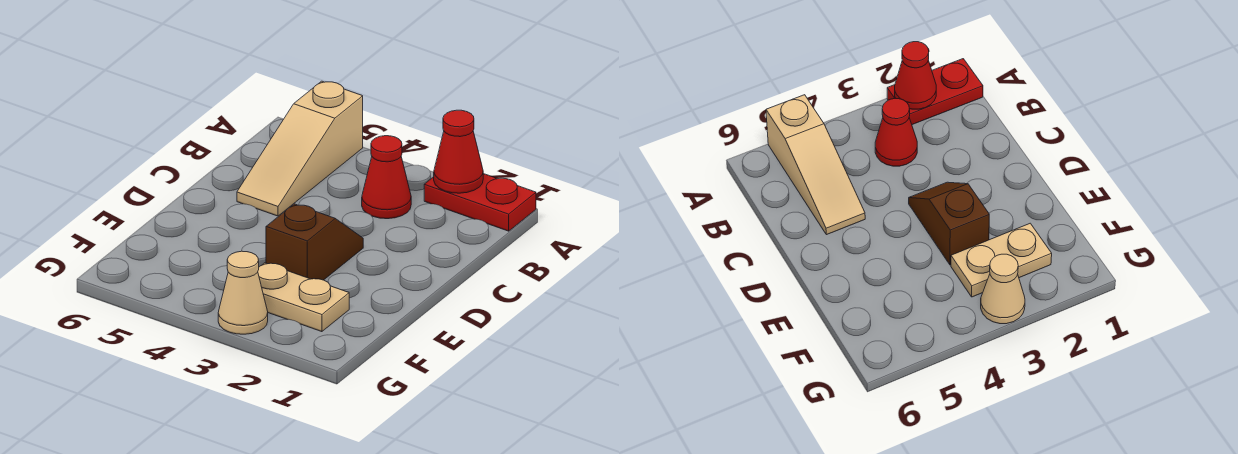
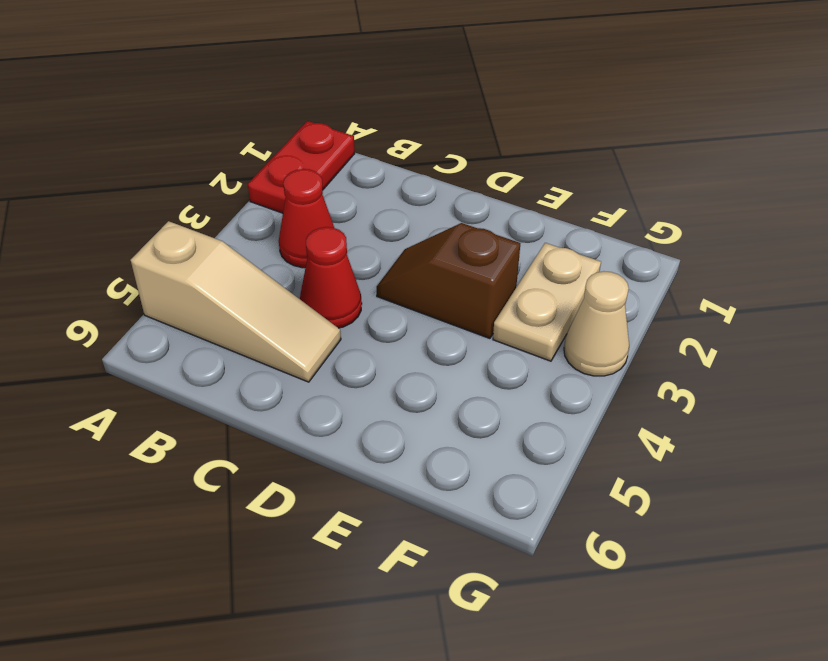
red 1x1 cone [434,110,483,193] -> red 1x1 cone moved to [300,227,362,328]

